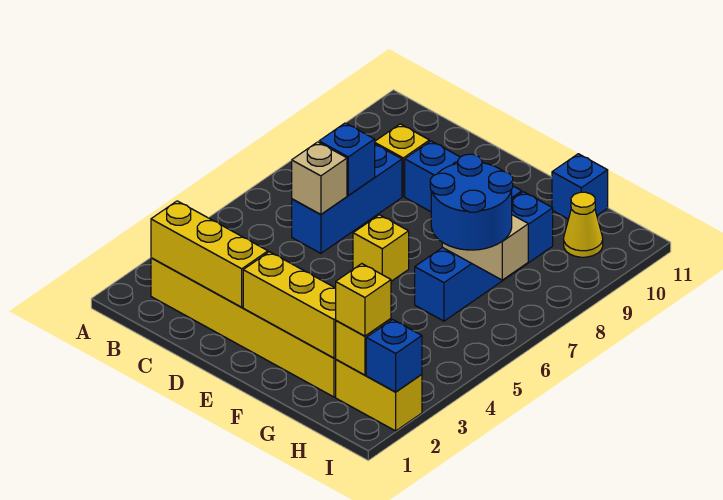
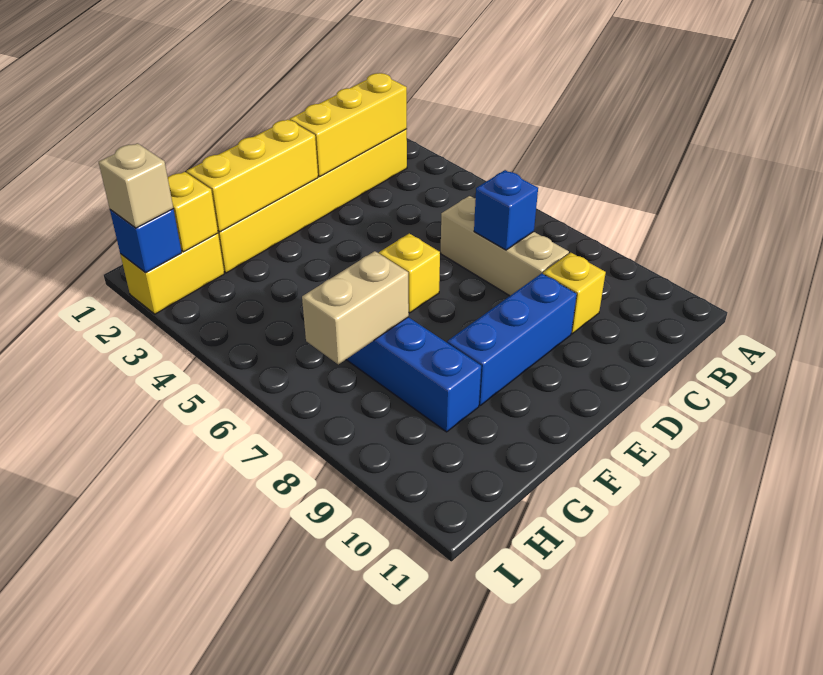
blue 1x3 brick [292,144,402,253] -> tan 1x3 brick [440,196,569,296]
tan 1x1 brick [292,142,347,215] -> tan 1x1 brick moved to [99,143,173,228]
blue 2x2 round brick [430,154,513,250] -> none
blue 1x1 brick [552,154,608,219] -> none
yellow 1x1 brick [336,264,391,336] -> none
yellow 1x1 cone [564,192,603,257] -> none

